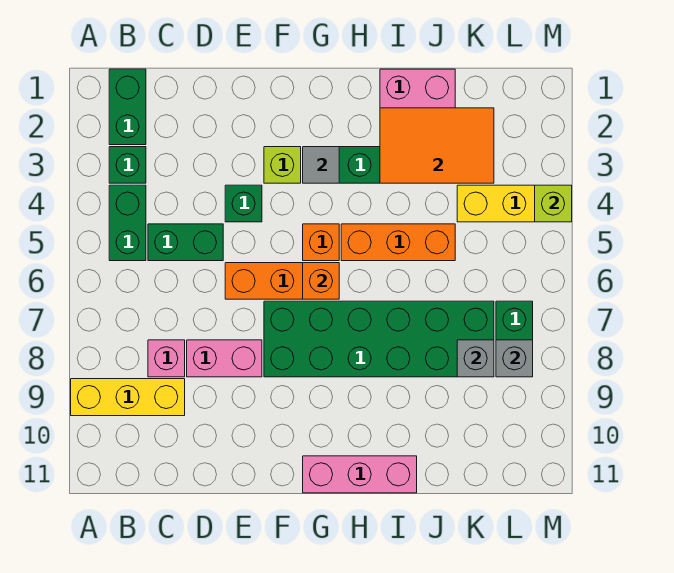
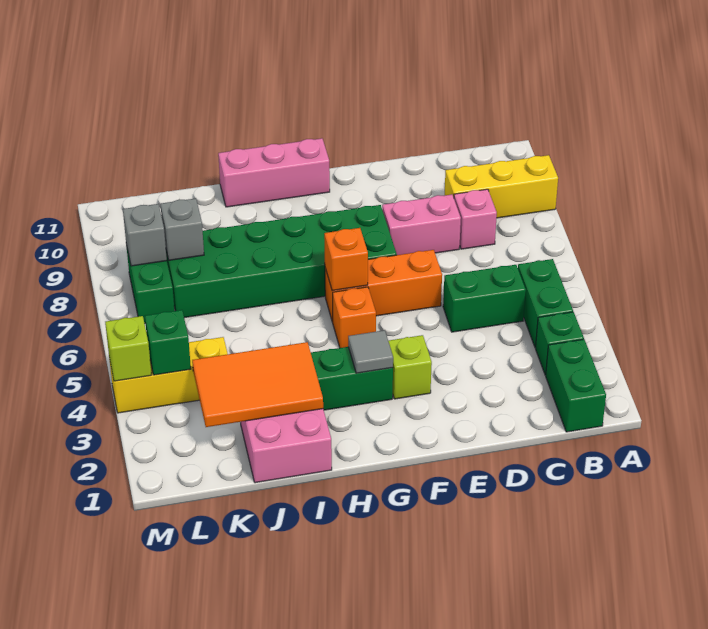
green 1x1 brick [225,185,262,222] -> green 1x1 brick moved to [145,310,191,375]
orange 1x3 brick [341,224,455,261] -> none

